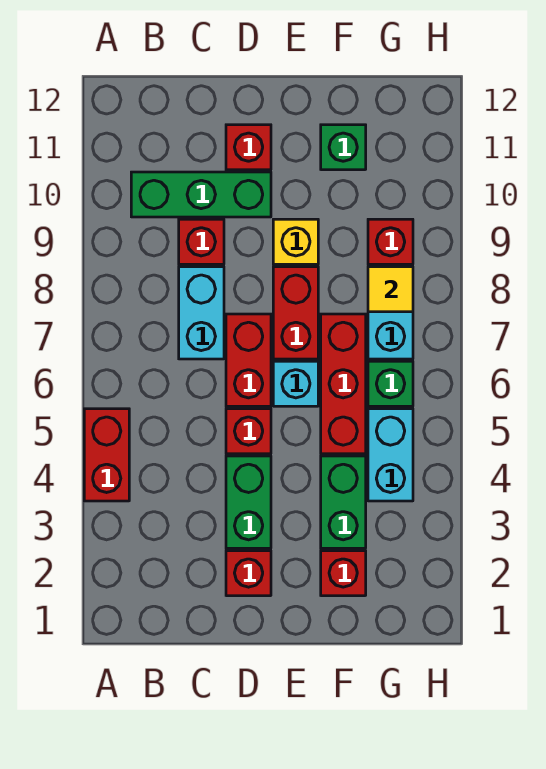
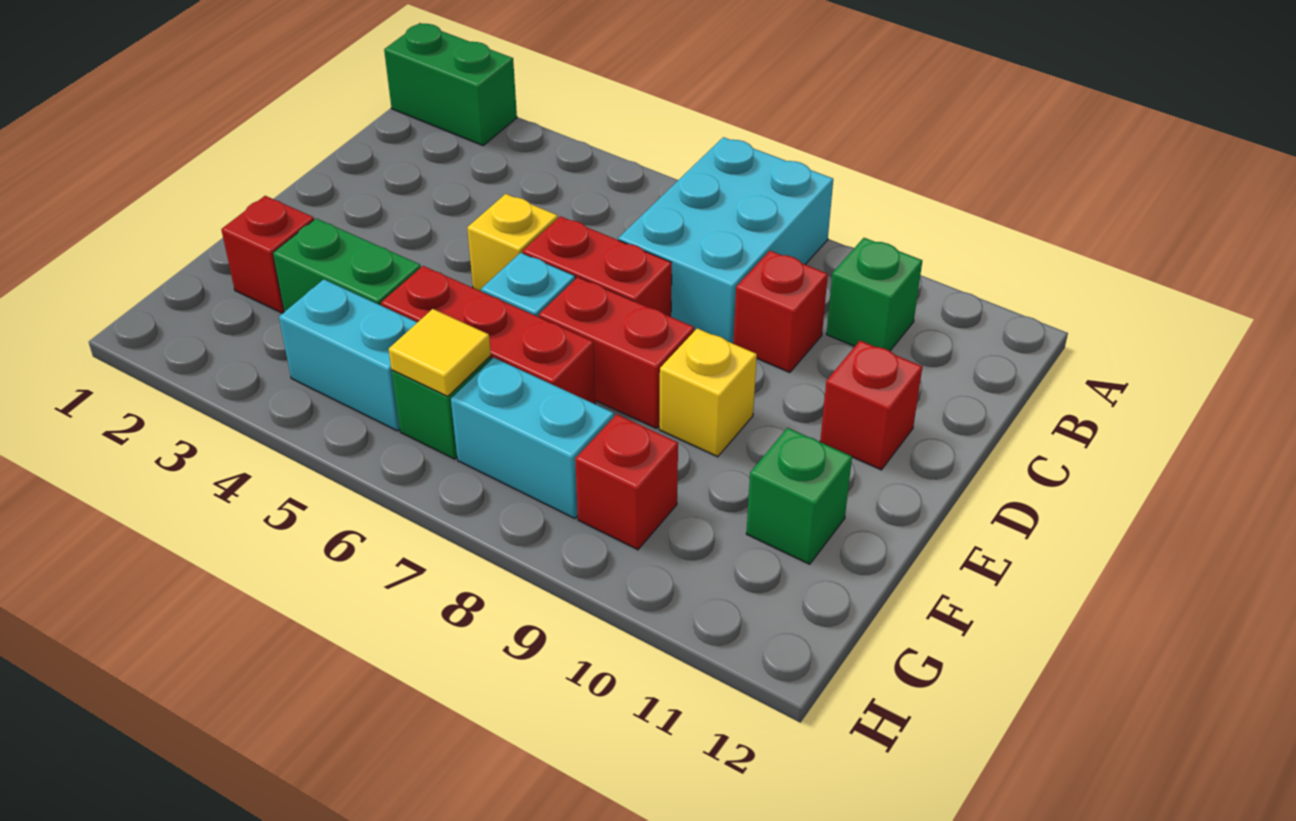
red 1x2 brick [84,409,129,501] -> none
green 1x3 brick [131,172,271,217] -> green 1x1 brick [826,238,922,351]
cyan 1x2 brick [179,267,224,359] -> cyan 2x3 brick [618,137,833,344]
red 1x1 brick [226,551,271,596] -> none
green 1x2 brick [226,456,271,548] -> green 1x2 brick moved to [384,23,517,145]
red 1x1 brick [226,409,271,454] -> yellow 1x1 brick [467,194,558,291]
yellow 1x1 tile [368,267,413,312] -> yellow 1x1 tile moved to [389,309,491,396]

